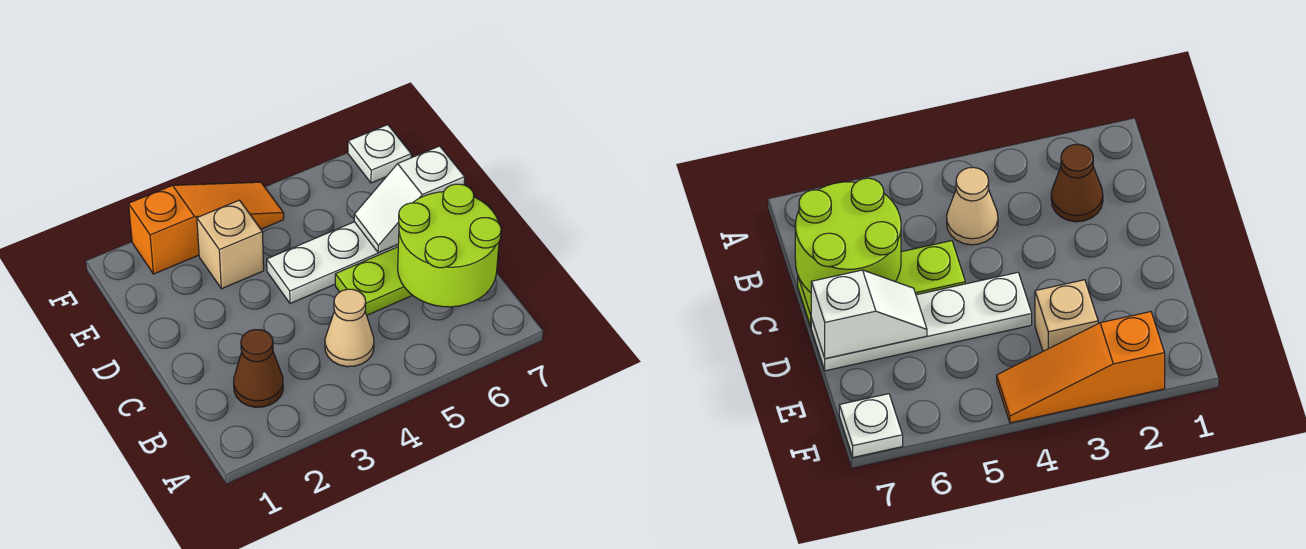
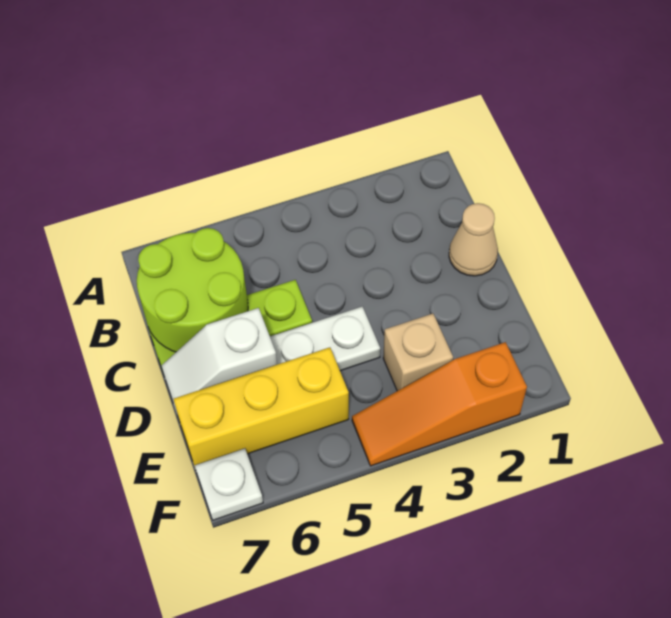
brown 1x1 cone [234,330,283,407] -> none
tan 1x1 cone [325,289,374,367] -> tan 1x1 cone moved to [449,203,498,276]
white 1x2 slope [354,146,465,253] -> white 1x2 slope turned to [161,308,277,405]
none -> yellow 1x3 brick [173,347,349,466]

